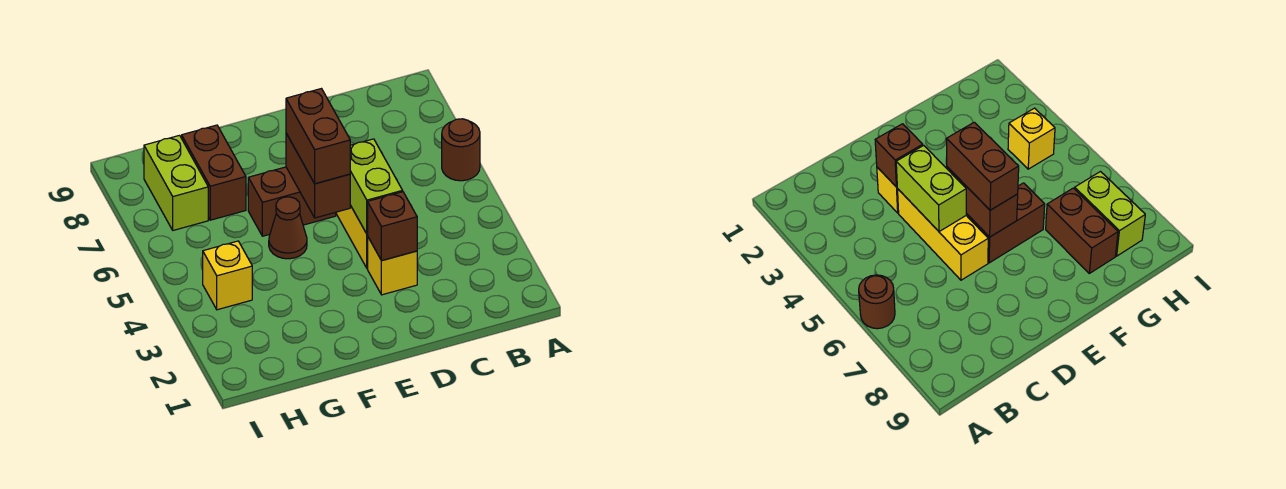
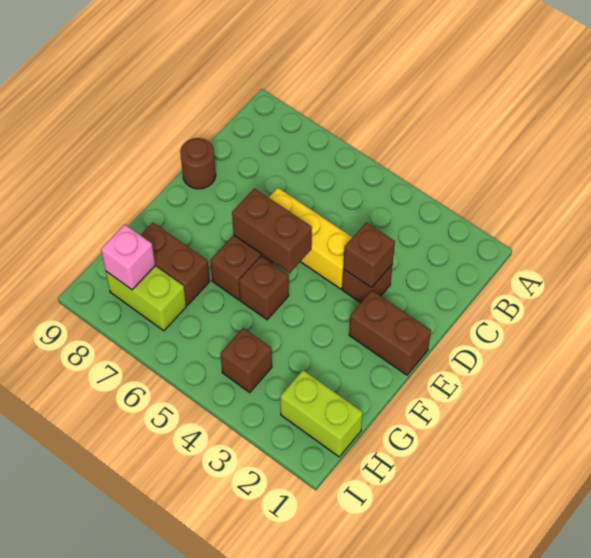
brown 1x1 round brick [442,119,480,181] -> brown 1x1 round brick moved to [180,138,216,189]
yellow 1x1 brick [368,238,417,295] -> brown 1x1 brick [342,264,393,303]
lime 1x2 brick [350,139,403,234] -> lime 1x2 brick moved to [280,370,363,457]
brown 1x2 brick [286,89,350,184] -> brown 1x2 brick moved to [349,291,431,375]
brown 1x1 cone [269,197,307,259] -> brown 1x1 brick [239,256,289,320]
yellow 1x1 brick [203,241,252,310] -> brown 1x1 brick [220,328,272,392]
none -> pink 1x1 brick [101,224,155,290]

